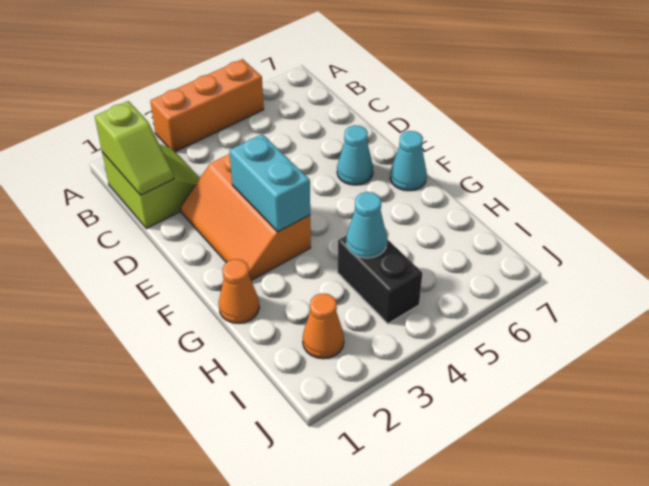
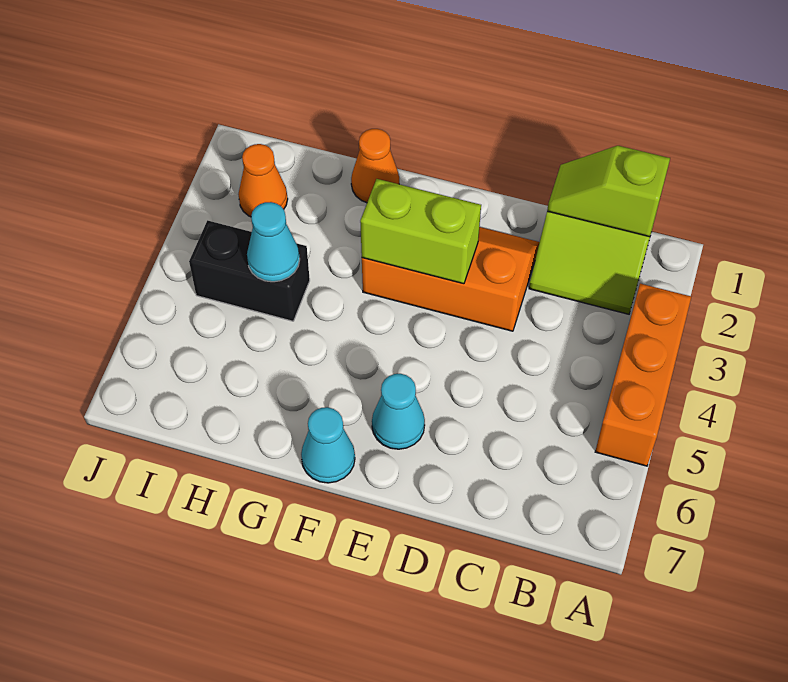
cyan 1x2 brick [229,134,310,232] -> lime 1x2 brick [360,179,481,284]

